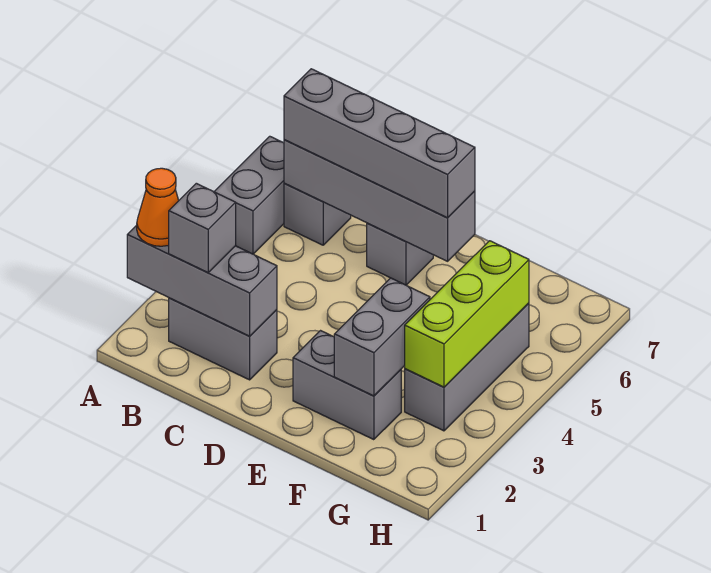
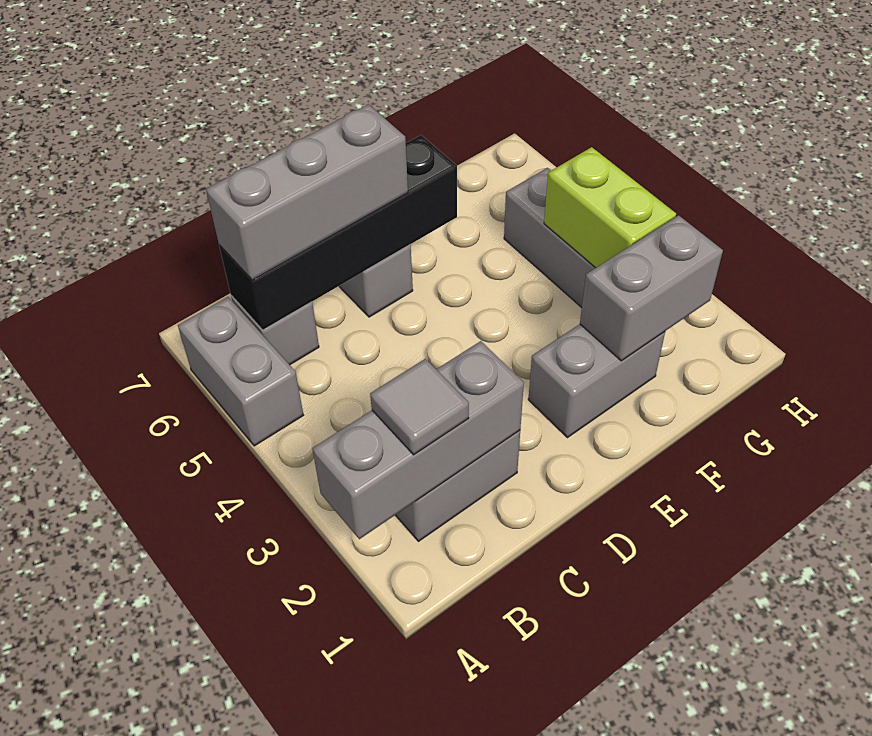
orange 1x1 cone [137,168,179,246] -> none
grey 1x1 brick [169,183,236,272] -> grey 1x1 tile [370,359,469,455]
grey 1x4 brick [284,140,475,261] -> black 1x4 brick [219,135,457,330]
grey 1x4 brick [284,69,475,218] -> grey 1x3 brick [206,104,408,280]
grey 1x2 brick [334,278,430,396] -> grey 1x2 brick turned to [580,215,723,361]
lime 1x3 brick [405,241,529,387] -> lime 1x2 brick [544,147,676,268]

